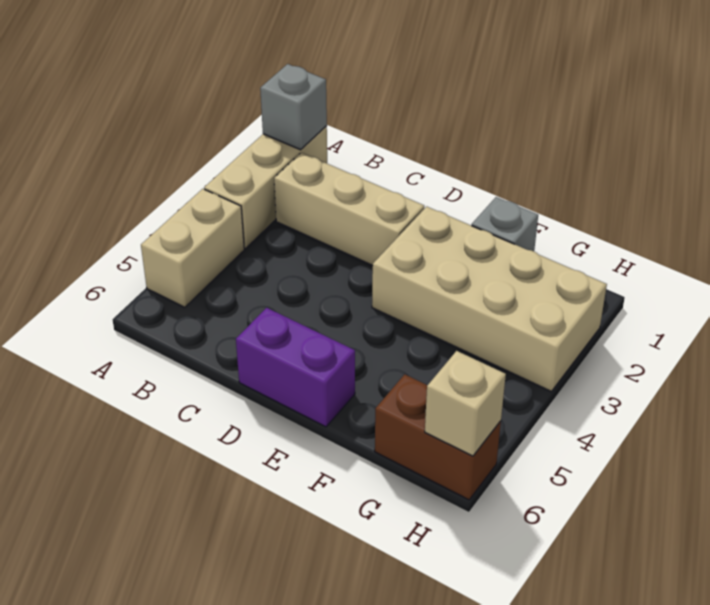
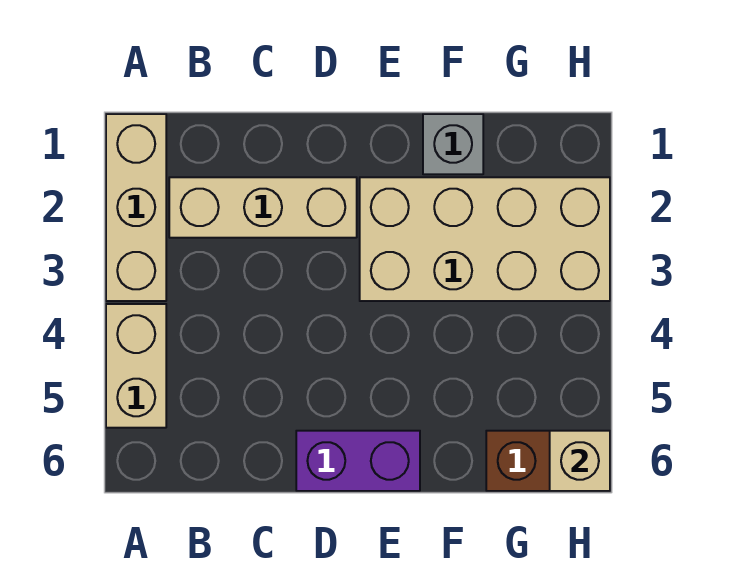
grey 1x1 brick [260,64,327,150] -> none

